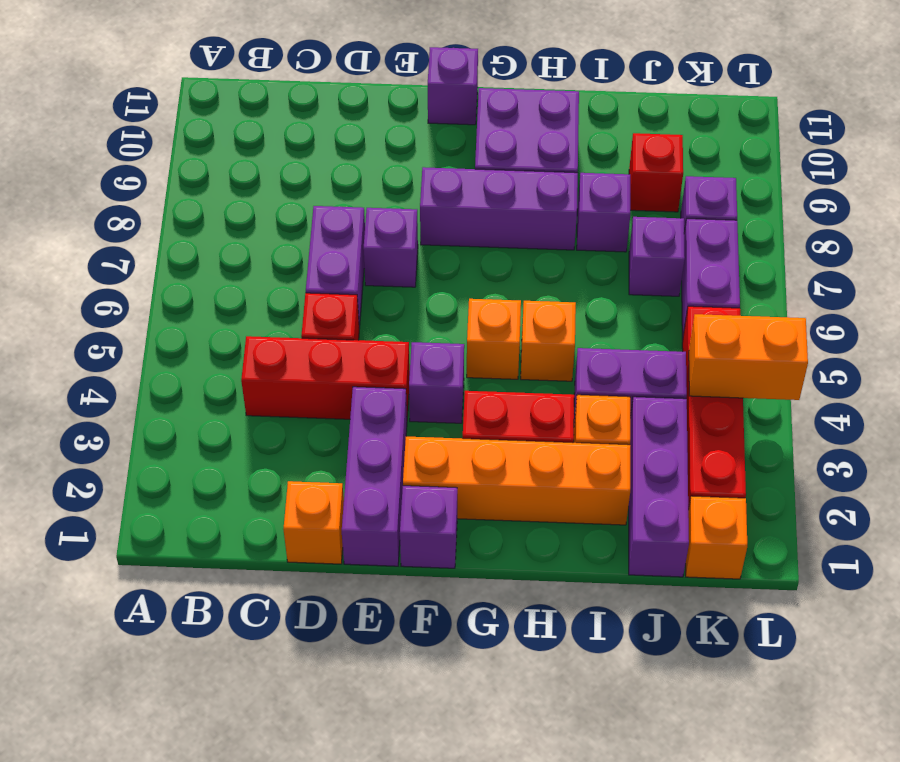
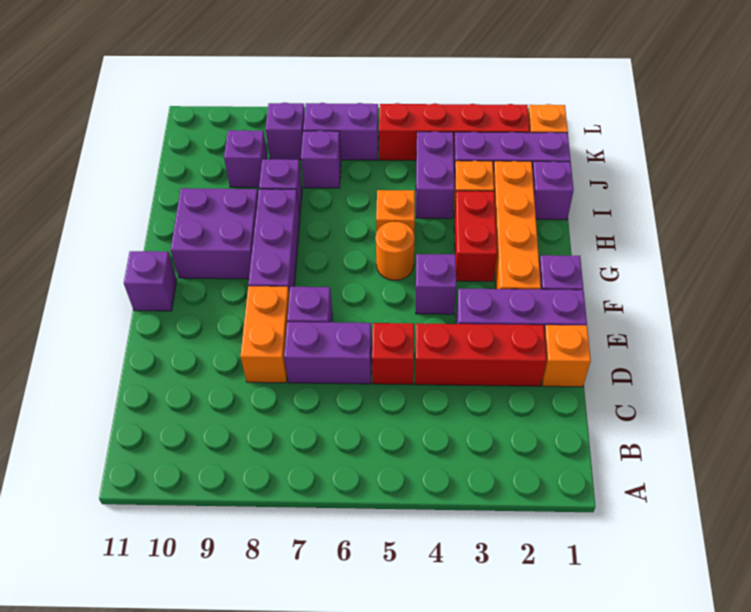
red 1x3 brick [241,336,410,419] -> red 1x3 brick turned to [415,323,546,386]
orange 1x1 brick [467,299,521,379] -> orange 1x1 round brick [376,221,414,280]
none -> purple 1x1 brick [532,161,574,220]
red 1x1 brick [629,133,683,212] -> purple 1x1 brick [224,130,268,187]
orange 1x2 brick [689,314,808,400] -> orange 1x2 brick moved to [241,286,289,383]

